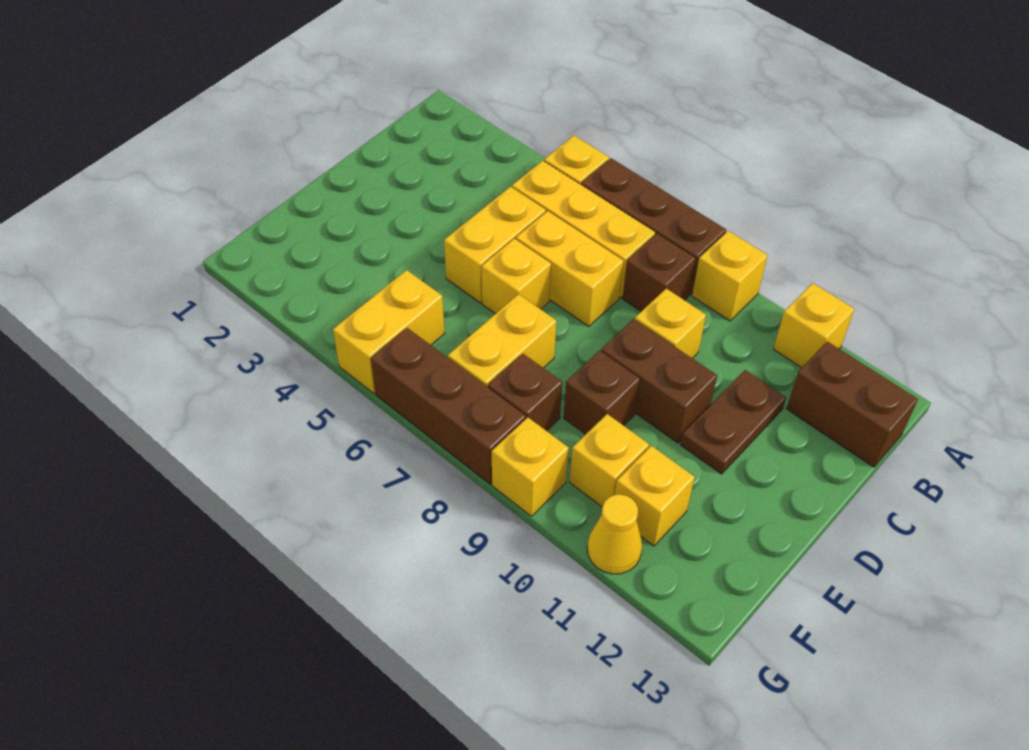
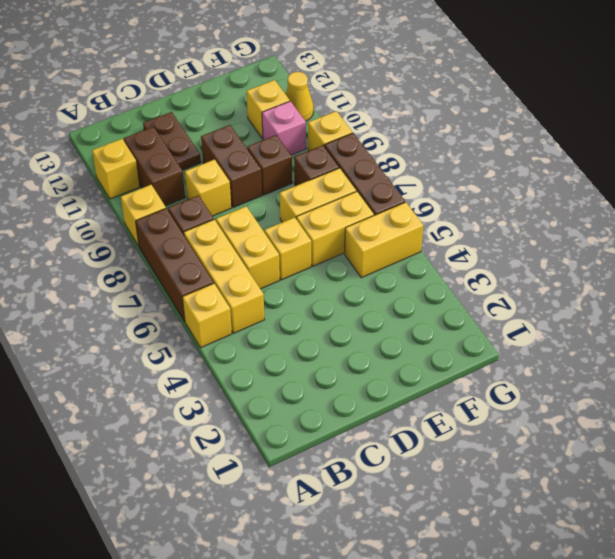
brown 1x2 brick [786,341,918,467] -> brown 1x2 brick moved to [124,127,185,206]
yellow 1x2 brick [444,187,546,303] -> yellow 1x2 brick moved to [296,191,374,266]
brown 1x2 plate [680,370,786,474] -> brown 1x2 plate turned to [143,112,201,170]
yellow 1x1 brick [570,414,649,507] -> pink 1x1 brick [262,101,306,155]

